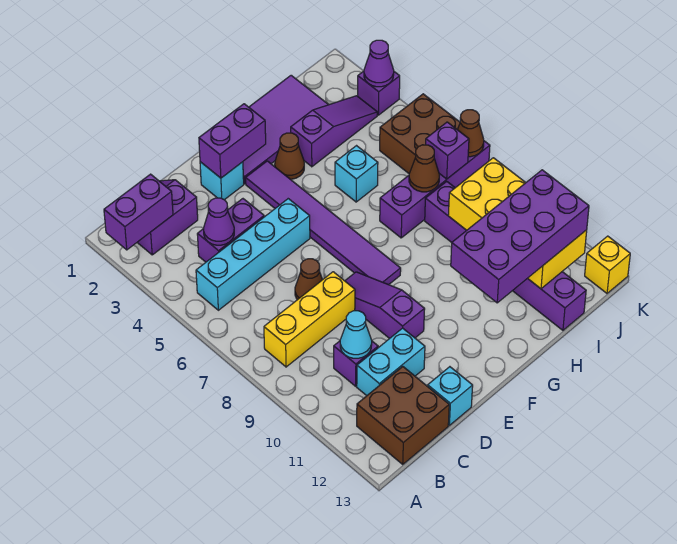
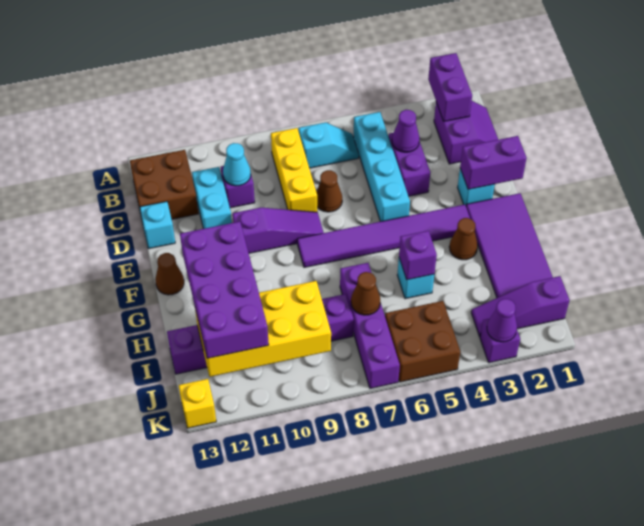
none -> cyan 1x2 slope [299,122,359,168]
purple 1x2 brick [199,104,266,178] -> purple 1x2 brick turned to [460,136,527,189]
purple 1x3 slope [291,96,377,167] -> purple 1x3 slope turned to [471,276,569,337]
purple 1x1 brick [426,122,469,179] -> purple 1x1 brick moved to [399,231,437,280]
brown 1x1 cone [458,110,484,157] -> brown 1x1 cone moved to [155,253,184,295]

